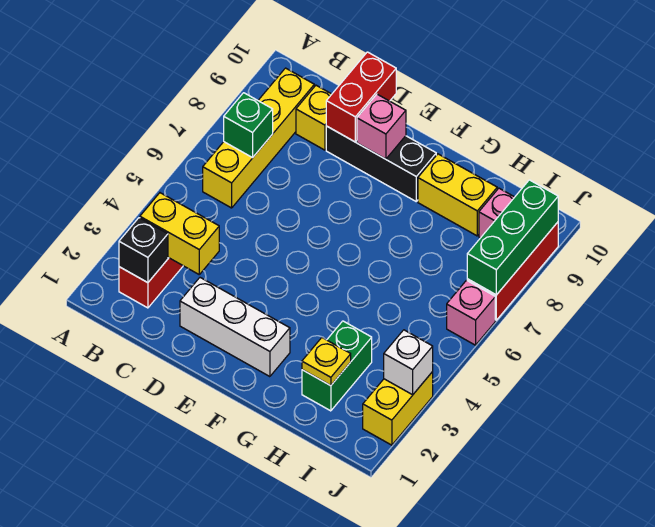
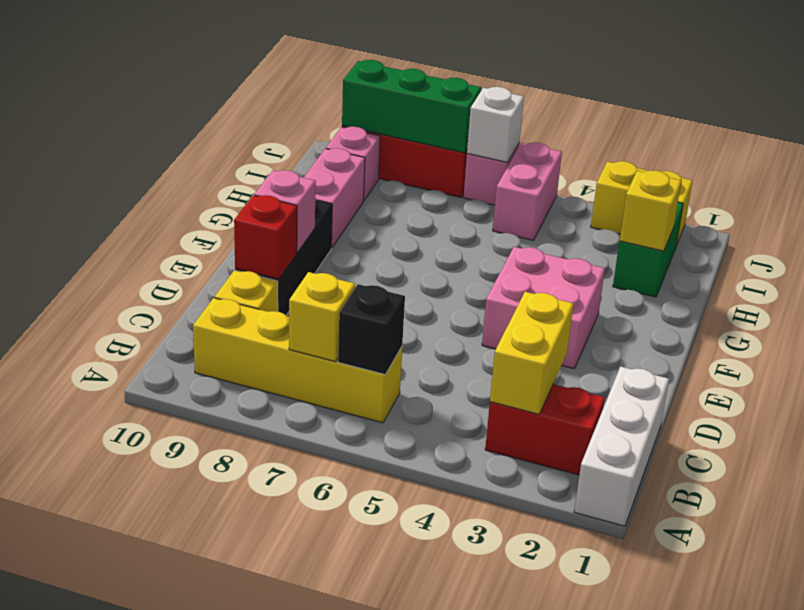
black 1x1 brick [119,218,168,283] -> black 1x1 brick moved to [338,284,405,375]
green 1x1 brick [224,93,273,158] -> yellow 1x1 brick [289,272,355,362]
white 1x3 brick [180,278,290,377] -> white 1x3 brick moved to [574,367,669,526]
red 1x2 brick [326,52,396,142] -> red 1x1 brick [234,195,297,279]
none -> pink 2x2 brick [482,247,605,369]
yellow 1x2 brick [418,154,497,236] -> pink 1x2 brick [304,148,365,248]
green 1x2 brick [302,321,372,411] -> green 1x2 brick turned to [613,202,683,297]
yellow 1x1 plate [302,338,351,386] -> yellow 1x1 brick [620,170,681,251]
none -> pink 1x2 brick [493,142,562,240]
white 1x1 brick [384,330,433,395] -> white 1x1 brick moved to [467,87,524,162]

